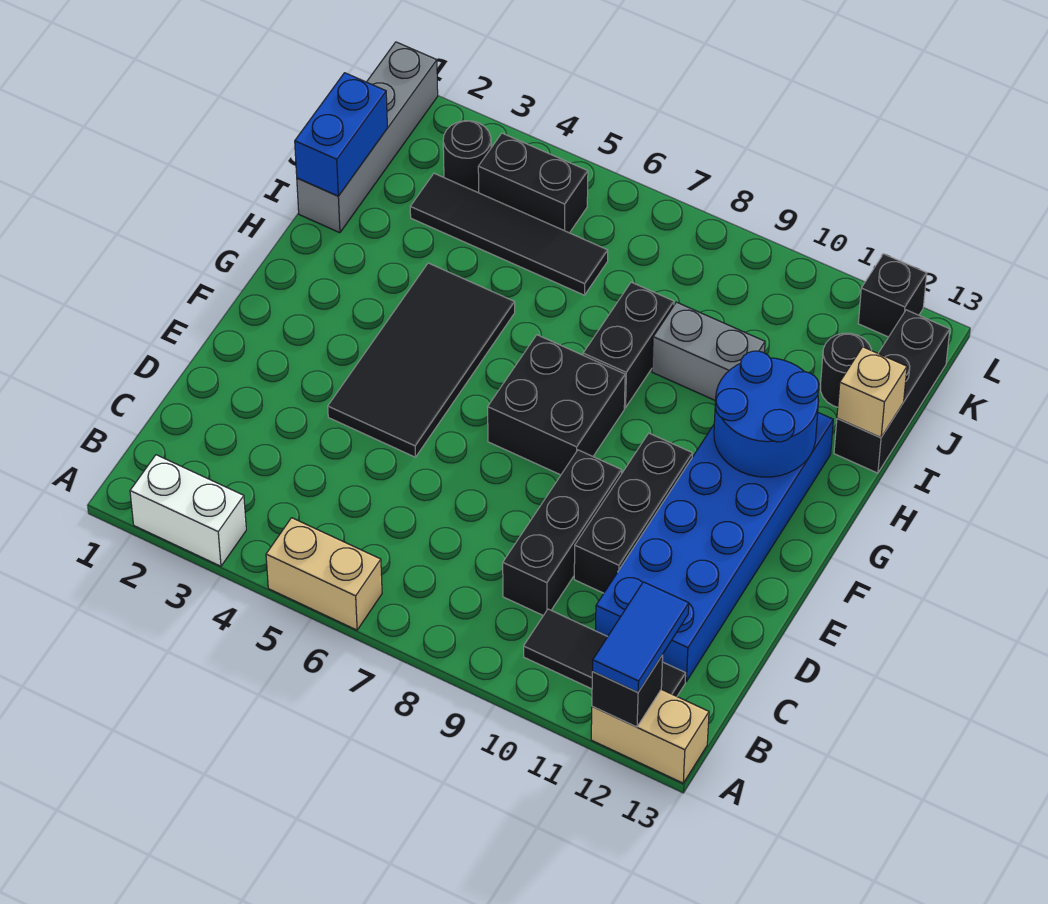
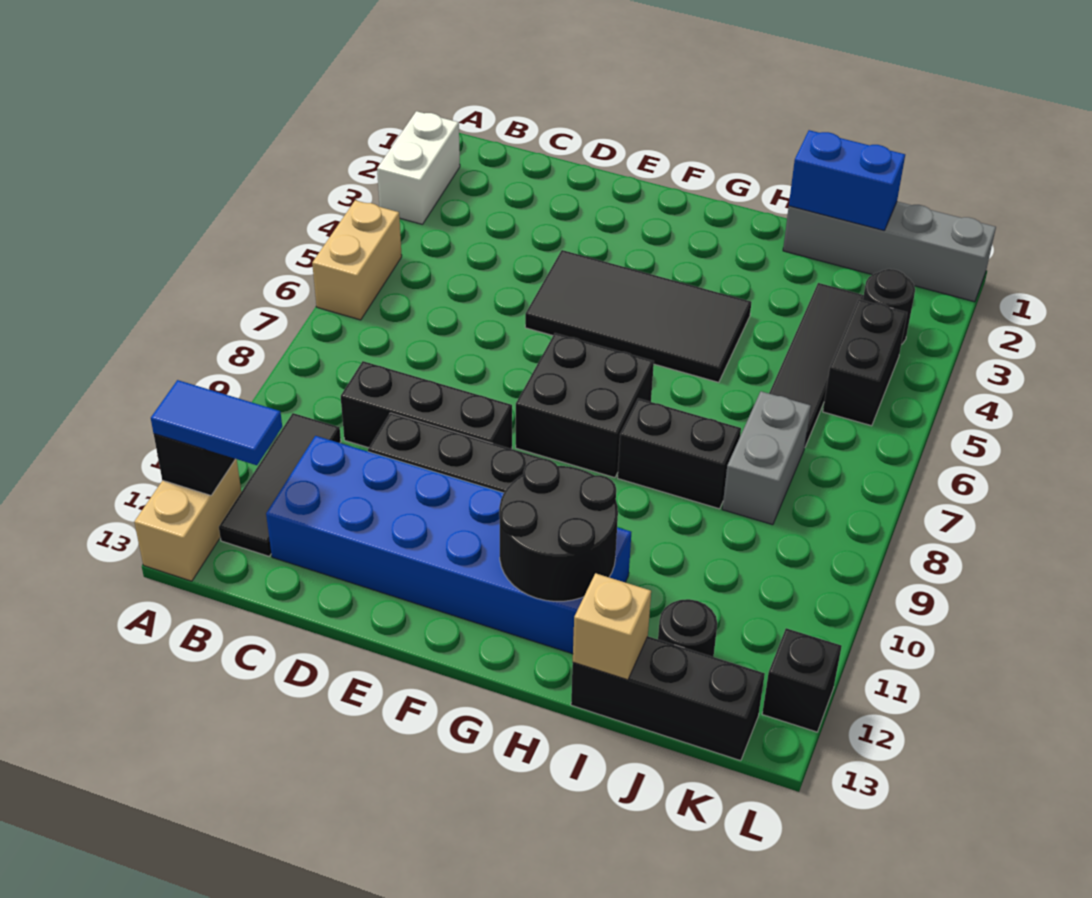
blue 2x2 round brick [714,351,819,477] -> black 2x2 round brick [499,459,618,601]
grey 1x2 brick [652,302,765,401] -> grey 1x2 brick moved to [722,391,811,525]

